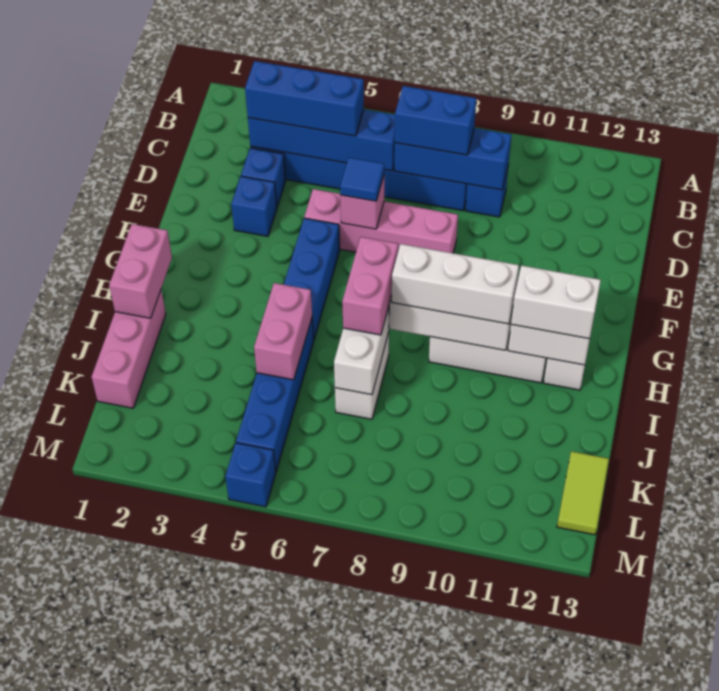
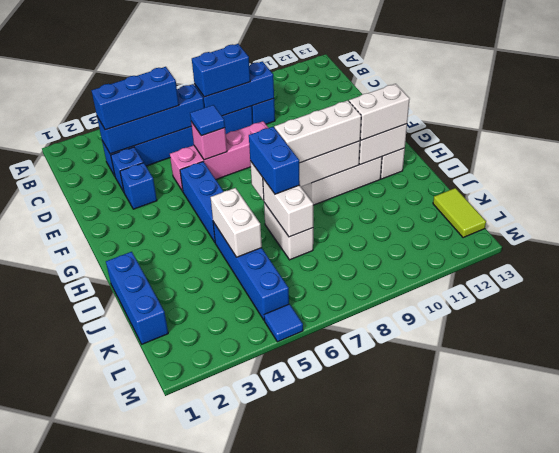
pink 1x2 brick [109,224,172,318] -> none
pink 1x2 brick [342,237,398,335] -> blue 1x2 brick [249,127,300,194]
pink 1x3 brick [92,290,166,408] -> blue 1x3 brick [106,252,168,344]
pink 1x2 brick [254,283,312,380] -> white 1x2 brick [211,188,262,257]
blue 1x1 brick [225,443,276,507] -> blue 1x1 tile [264,304,303,342]

